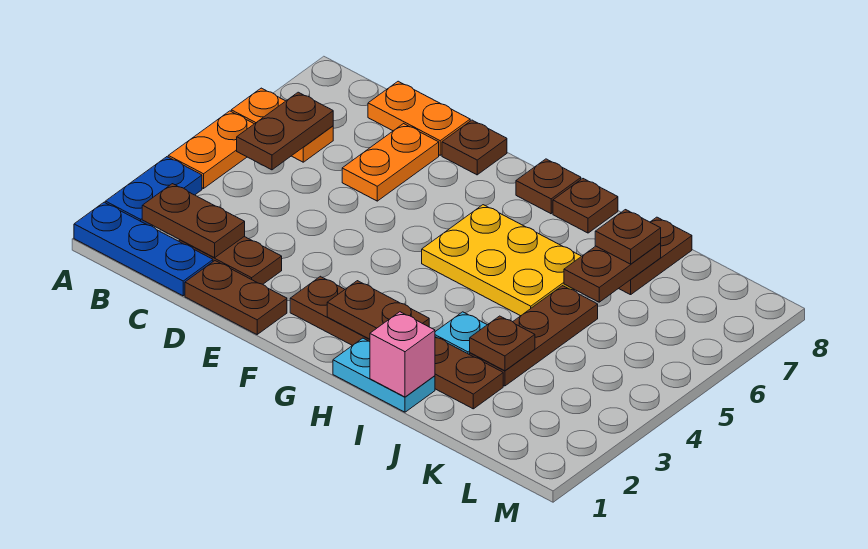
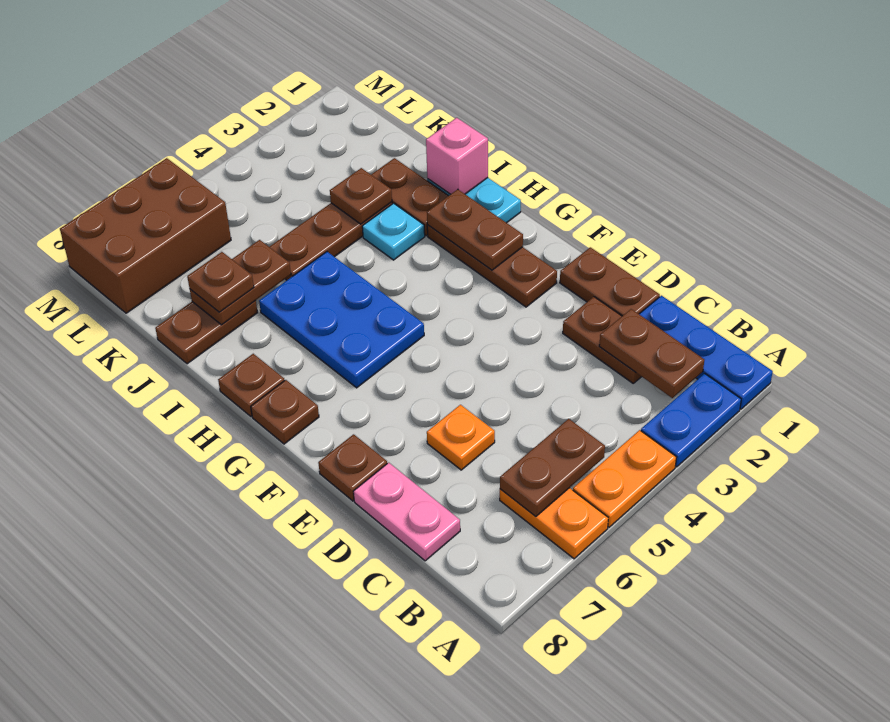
orange 1x2 plate [368,81,470,155] -> pink 1x2 plate [353,463,460,561]
orange 1x2 plate [342,124,439,201] -> orange 1x1 plate [427,405,495,470]
yellow 2x3 plate [422,205,581,316] -> blue 2x3 plate [259,252,424,388]
none -> brown 2x3 brick [60,158,231,313]

